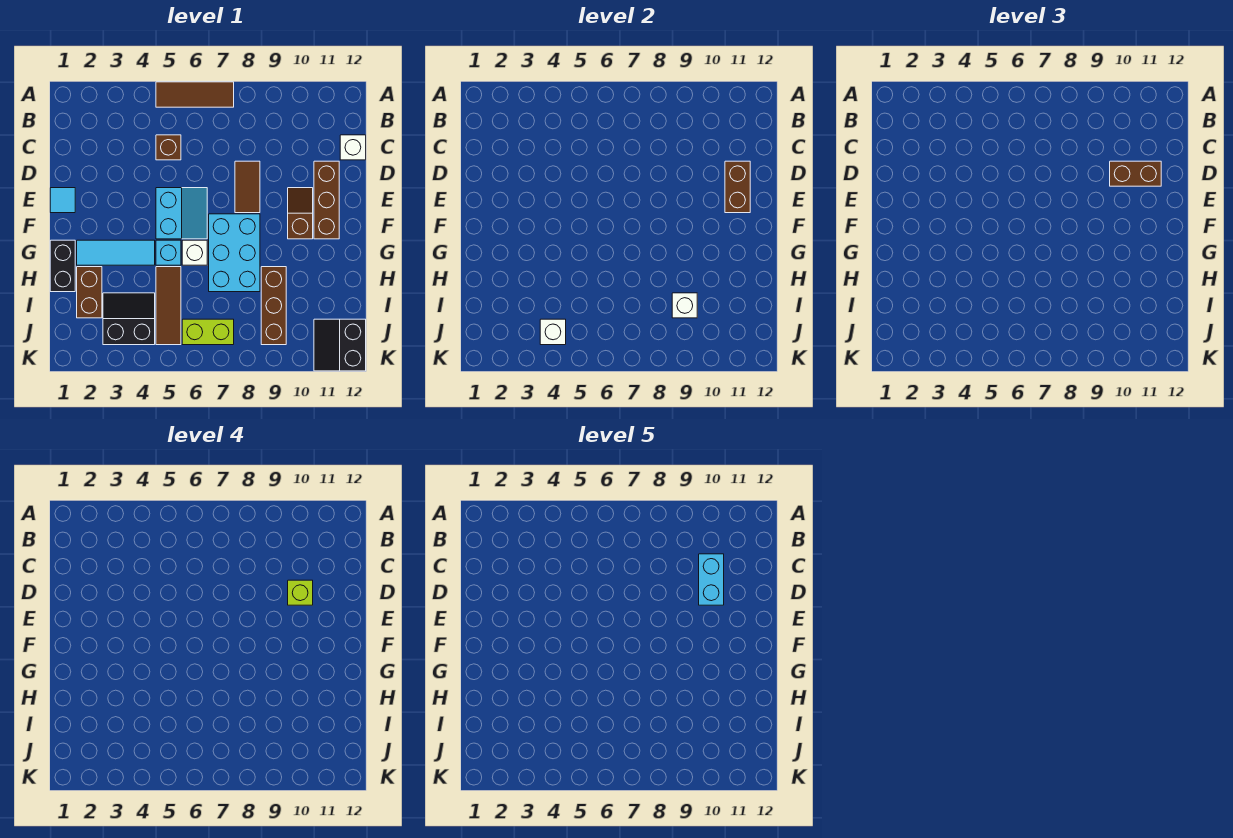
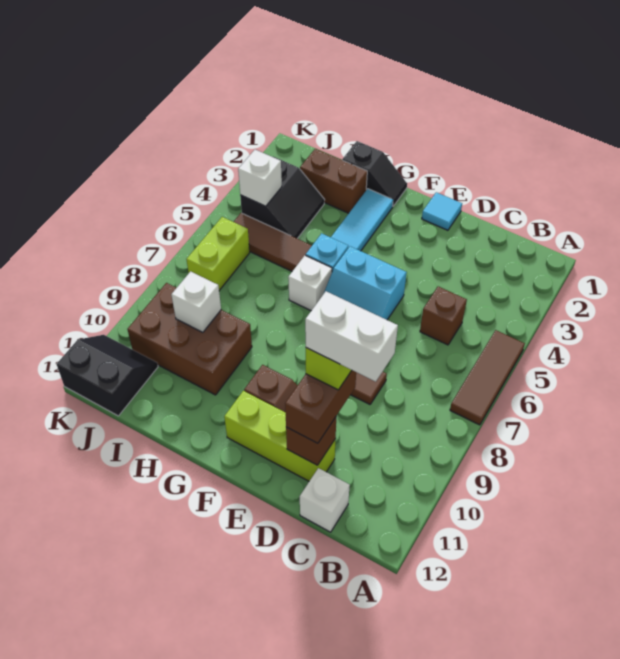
cyan 1x2 brick [699,554,724,605] -> white 1x2 brick [305,291,398,382]
brown 1x3 brick [314,161,339,239] -> lime 1x3 brick [224,391,336,481]
brown 1x2 brick [725,161,750,213] -> brown 1x1 brick [286,417,336,465]
cyan 2x3 brick [209,214,260,292] -> none
black 1x2 brick [50,240,75,292] -> black 1x2 slope [342,141,407,206]
brown 1x3 brick [261,267,286,345] -> brown 2x3 brick [127,283,252,395]

